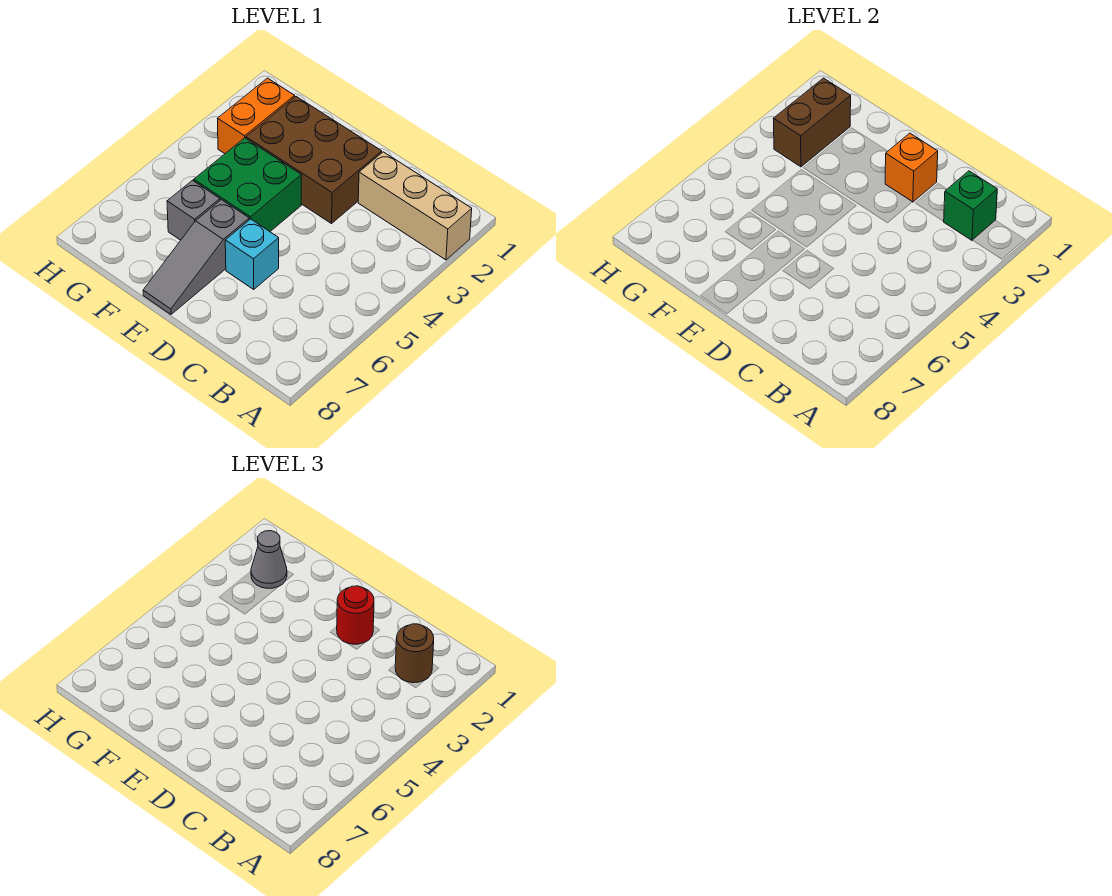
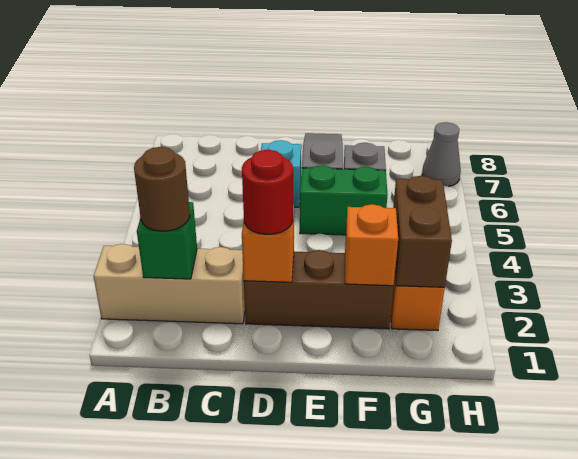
brown 2x3 brick [246,97,382,224] -> brown 1x3 brick [244,250,394,329]
green 2x2 brick [194,138,301,231] -> green 1x2 brick [300,165,388,235]
none -> orange 1x1 brick [345,204,398,286]
grey 1x1 cone [251,531,287,588] -> grey 1x1 cone moved to [422,122,461,187]

